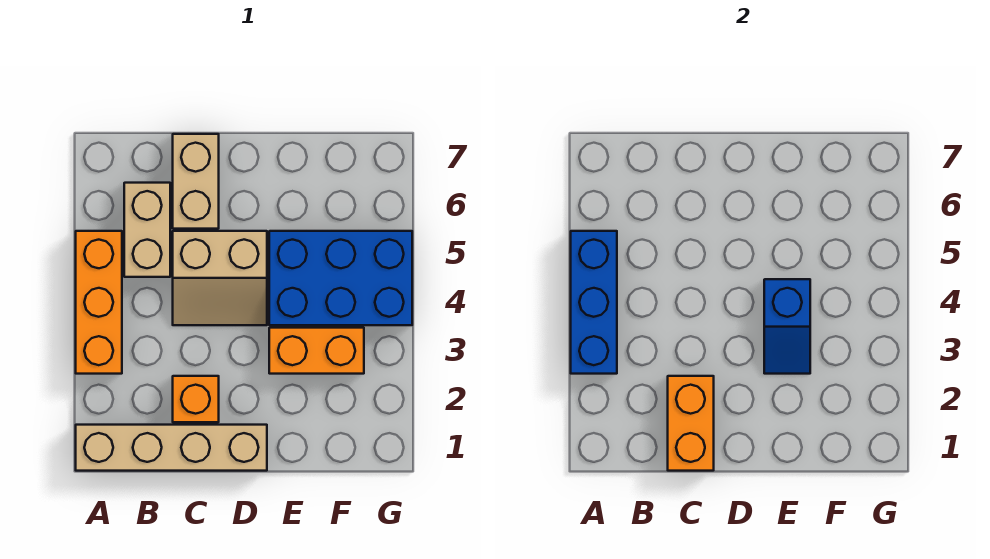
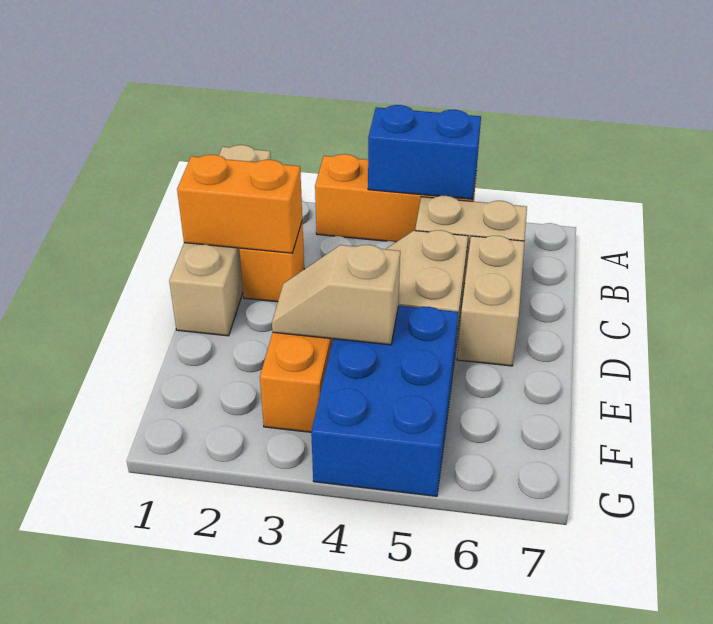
blue 1x3 brick [571,231,617,374] -> blue 1x2 brick [368,105,481,199]
tan 1x2 brick [173,134,219,229] -> tan 1x2 brick turned to [457,236,524,366]
blue 1x2 slope [764,279,810,374] -> tan 1x2 slope [272,245,400,345]

